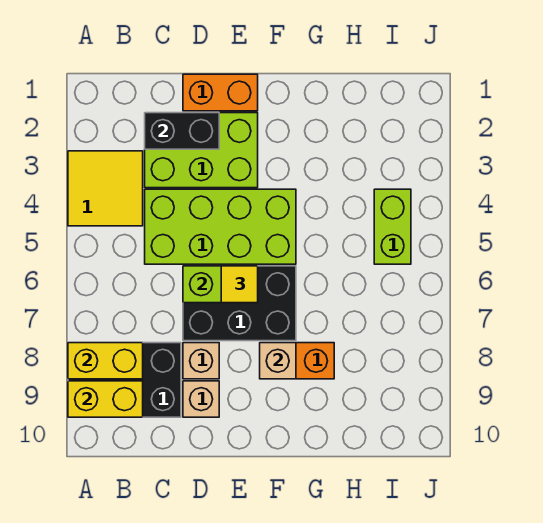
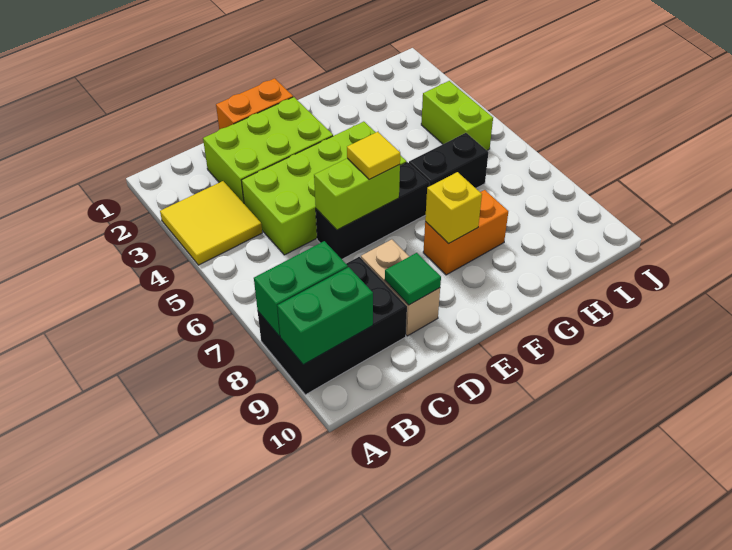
yellow 1x2 brick [68,343,143,379] -> green 1x2 brick [254,241,348,336]
yellow 1x2 brick [68,381,143,417] -> green 1x2 brick [277,267,373,365]
black 1x2 brick [145,113,219,149] -> black 1x2 brick moved to [409,133,488,188]
black 2x3 brick [183,266,296,341] -> black 1x3 brick [316,162,430,259]
none -> green 1x1 tile [385,253,441,305]
tan 1x1 brick [260,343,296,379] -> yellow 1x1 brick [425,172,482,243]

